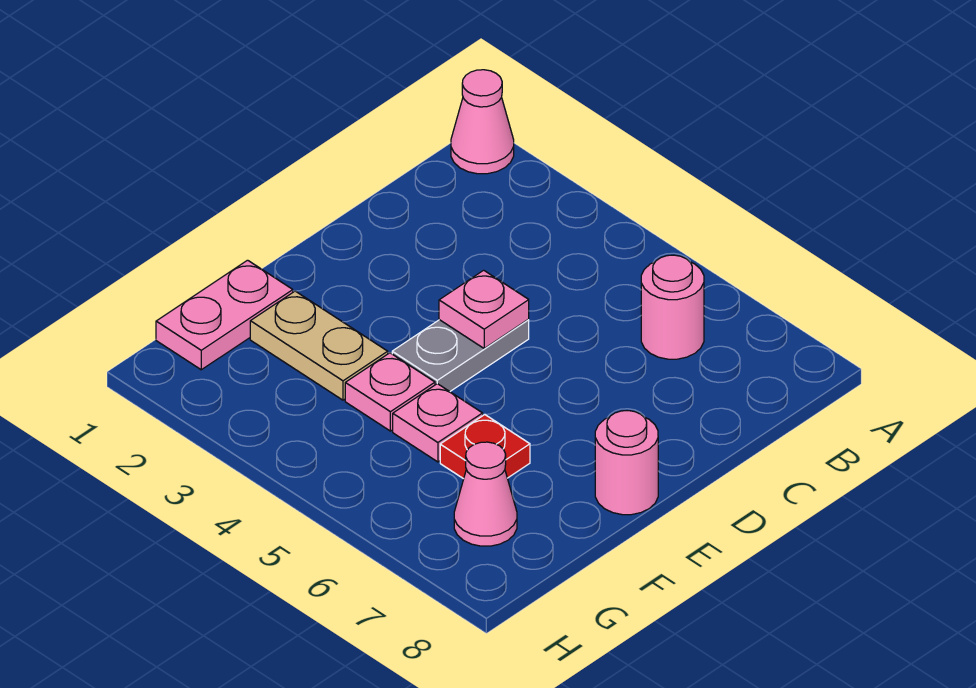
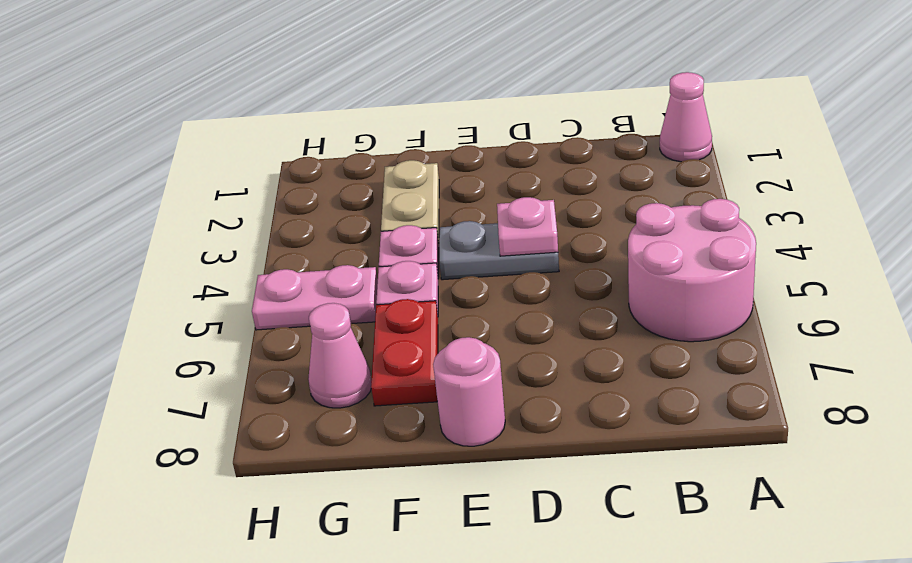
pink 1x1 round brick [641,255,704,359] -> pink 2x2 round brick [628,199,756,342]
pink 1x2 plate [156,260,293,370] -> pink 1x2 plate moved to [252,265,378,330]
red 1x1 plate [440,415,530,479] -> red 1x2 plate [371,299,438,406]

